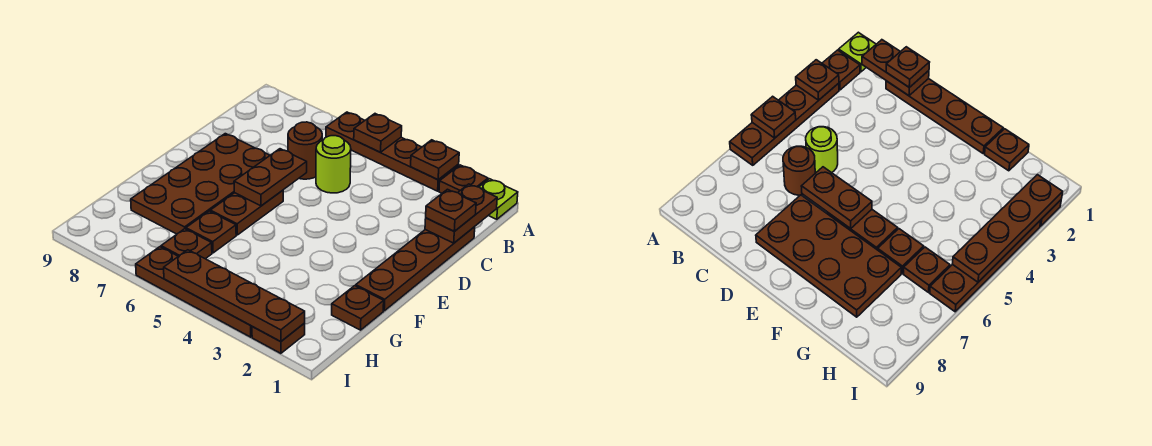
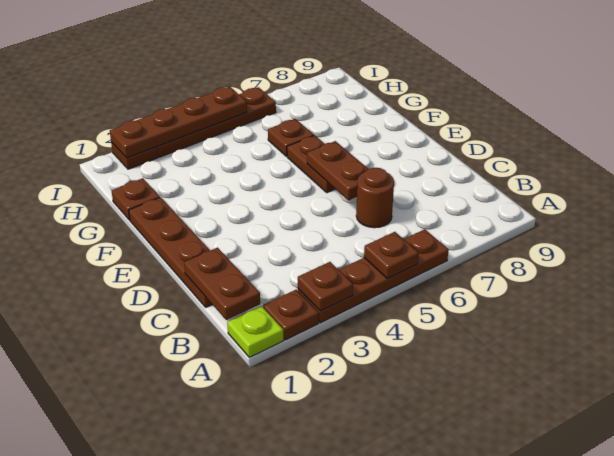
brown 1x1 plate [426,189,476,231] -> none
lime 1x1 round brick [316,136,351,193] -> none
brown 2x4 plate [131,134,270,234] -> none
brown 1x1 plate [161,229,212,259] -> none

